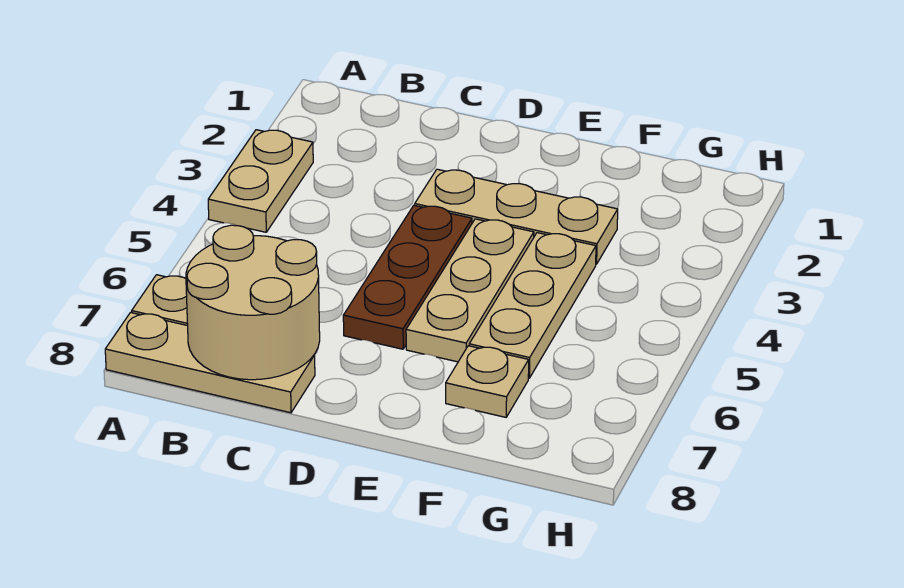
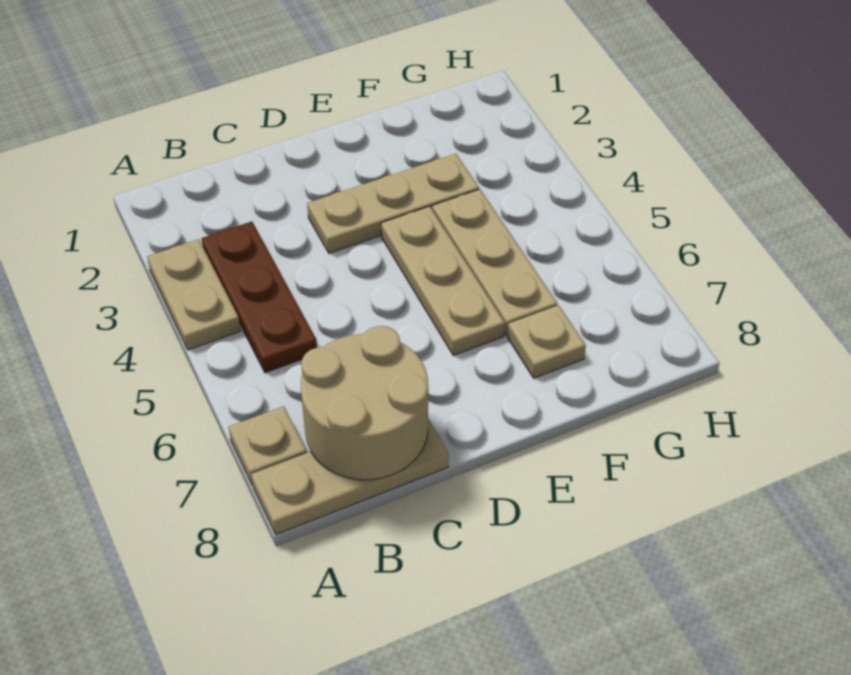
brown 1x3 plate [343,205,472,349] -> brown 1x3 plate moved to [201,221,317,373]

